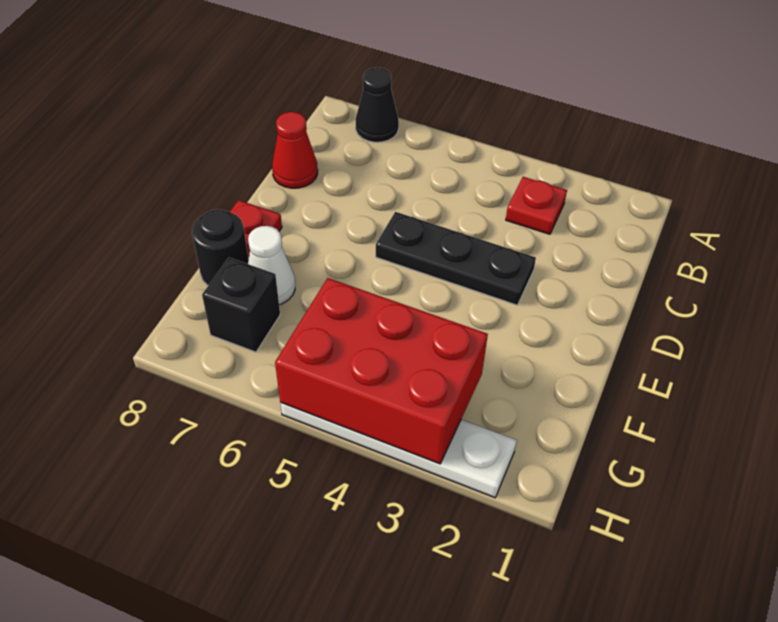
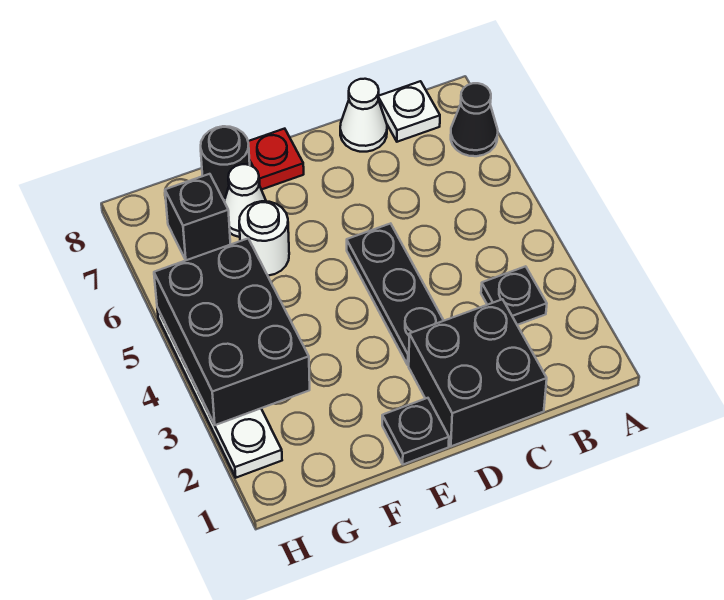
red 1x1 plate [506,177,567,234] -> black 1x1 plate [481,266,547,325]
none -> white 1x1 plate [378,81,440,142]
none -> black 2x2 brick [409,299,547,446]
red 1x1 cone [272,112,318,188] -> white 1x1 cone [340,79,387,152]
none -> black 1x1 plate [382,398,449,464]
none -> white 1x1 round brick [239,201,289,276]
red 2x3 brick [275,278,488,464] -> black 2x3 brick [154,239,310,425]

